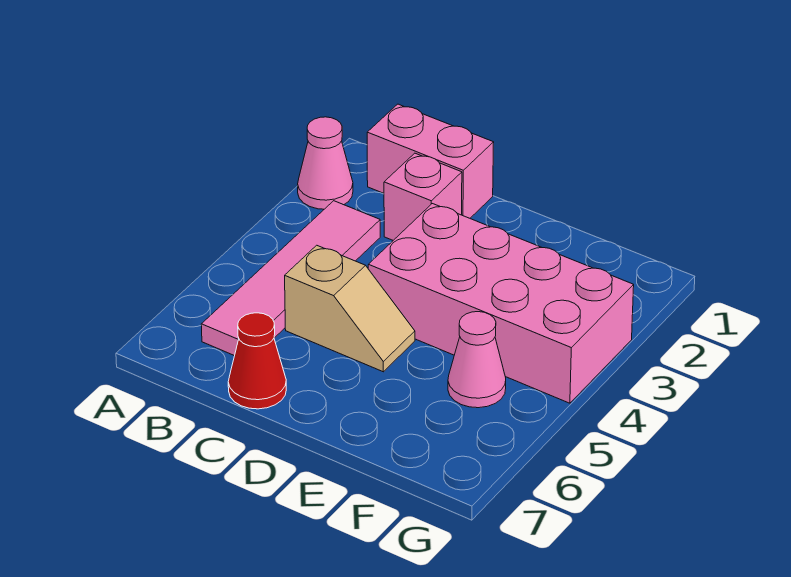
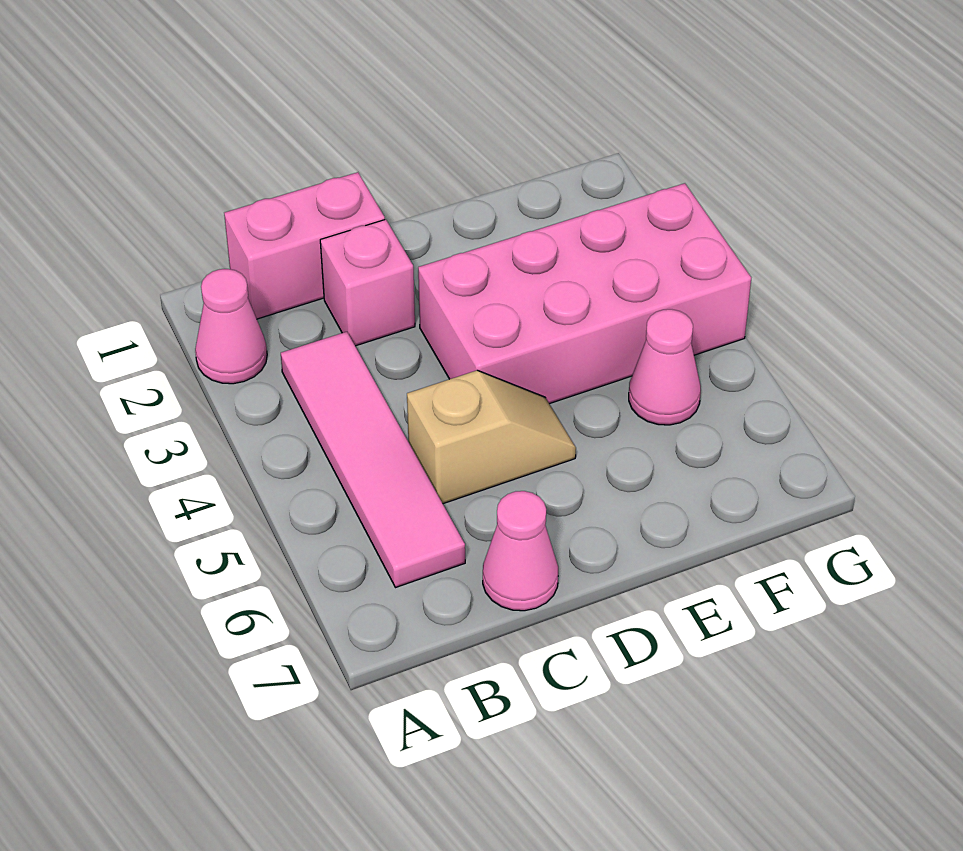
red 1x1 cone [228,313,286,409] -> pink 1x1 cone [483,491,558,611]

